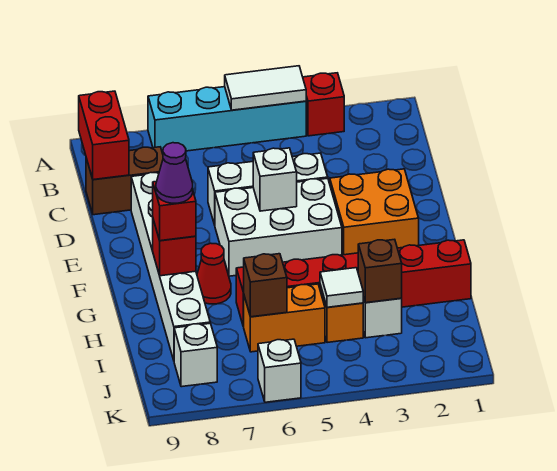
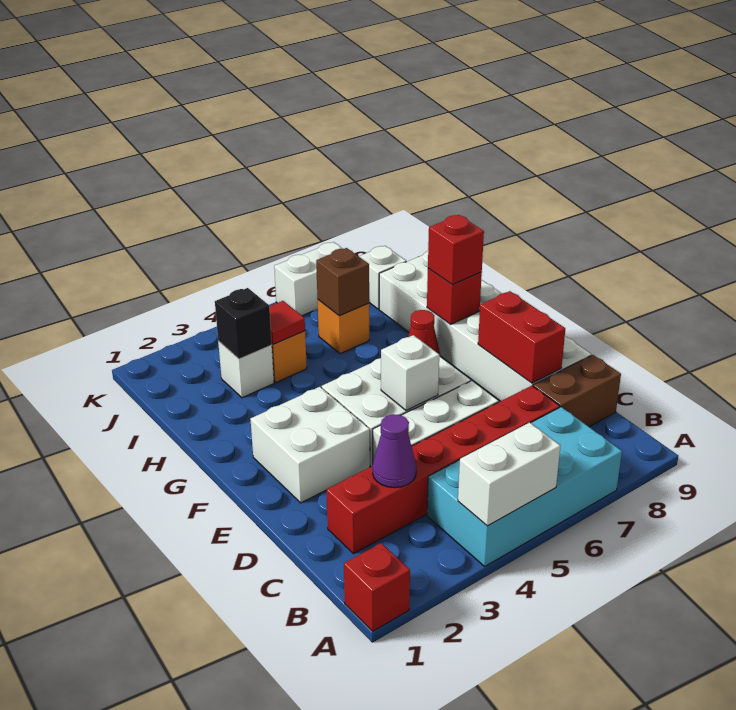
red 1x1 brick [303,73,344,136] -> red 1x1 brick moved to [344,543,410,631]
cyan 1x4 brick [148,87,306,154] -> cyan 2x4 brick [427,407,622,566]
white 1x2 tile [225,66,306,110] -> white 1x2 brick [458,422,560,526]
red 1x2 brick [79,91,129,180] -> red 1x2 brick moved to [478,291,565,383]
white 1x6 brick [131,173,210,360] -> white 2x6 brick [379,251,591,401]
orange 2x2 brick [330,169,419,255] -> white 2x2 brick [250,387,370,503]
purple 1x1 cone [156,143,193,203] -> purple 1x1 cone moved to [373,414,416,488]
red 1x6 brick [236,240,471,326] -> red 1x6 brick moved to [327,386,560,554]
brown 1x1 brick [358,239,402,303] -> black 1x1 brick [215,288,272,359]
white 1x1 tile [320,268,363,307] -> red 1x1 tile [269,301,305,344]
orange 1x2 brick [243,284,325,352] -> orange 1x1 brick [318,300,369,354]
white 1x1 brick [258,339,301,402] -> white 1x2 brick [274,242,343,316]

